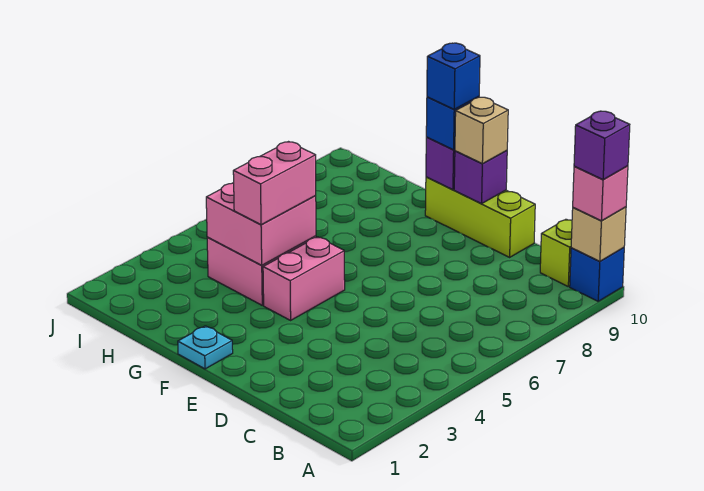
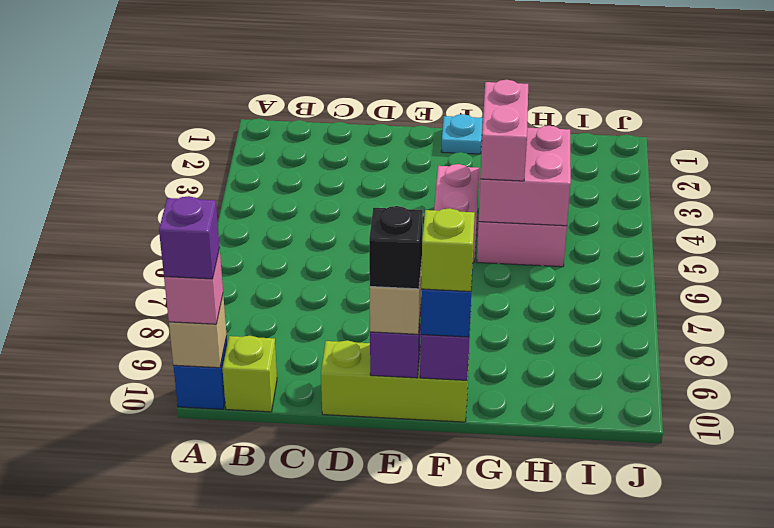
none -> black 1x1 brick [369,206,423,289]
blue 1x1 brick [427,43,480,109] -> lime 1x1 brick [421,208,475,291]

